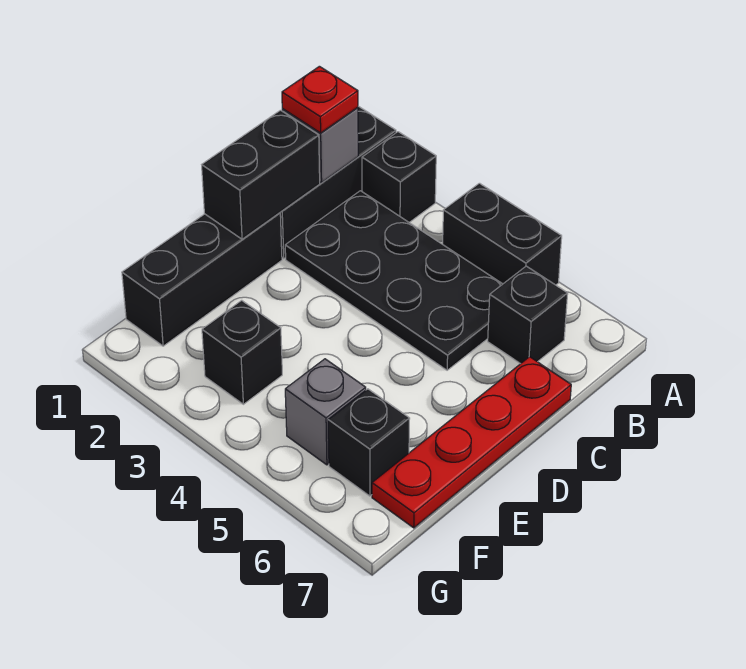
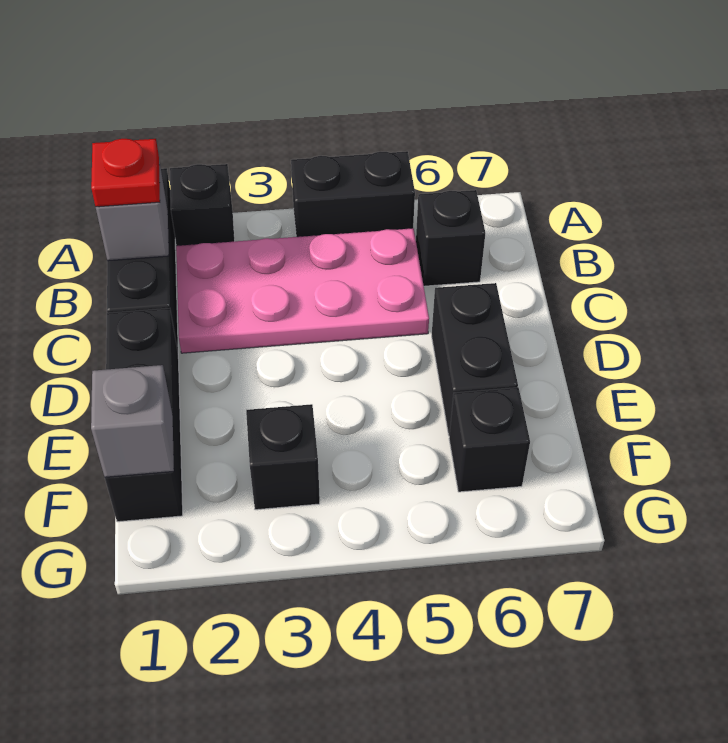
black 2x4 plate [285,191,502,370] -> pink 2x4 plate [176,228,429,353]
black 1x2 brick [202,110,320,239] -> black 1x2 brick moved to [432,283,518,435]
red 1x4 plate [372,357,571,528] -> none
grey 1x1 brick [285,359,366,465] -> grey 1x1 brick moved to [91,365,174,477]

